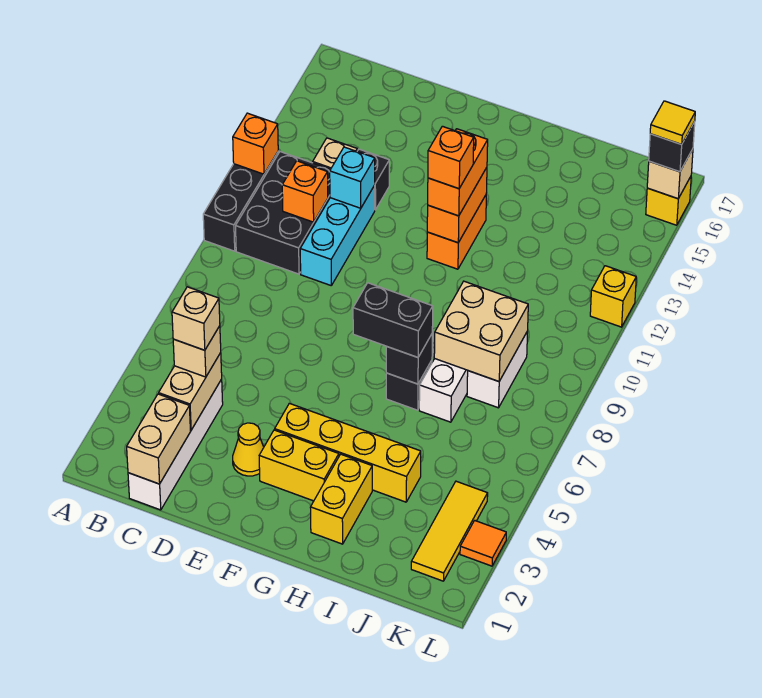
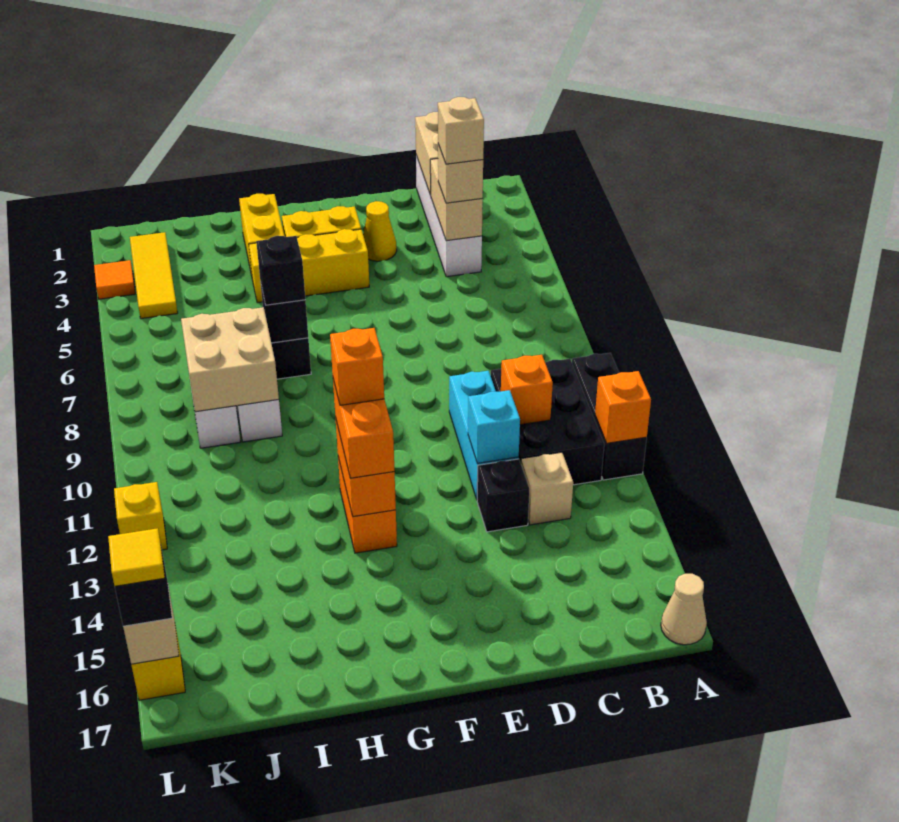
none -> tan 1x1 cone [661,574,707,645]
yellow 1x4 brick [275,403,421,502] -> yellow 1x3 brick [249,229,369,303]
black 1x2 brick [353,283,433,357] -> black 1x1 brick [256,236,305,305]

